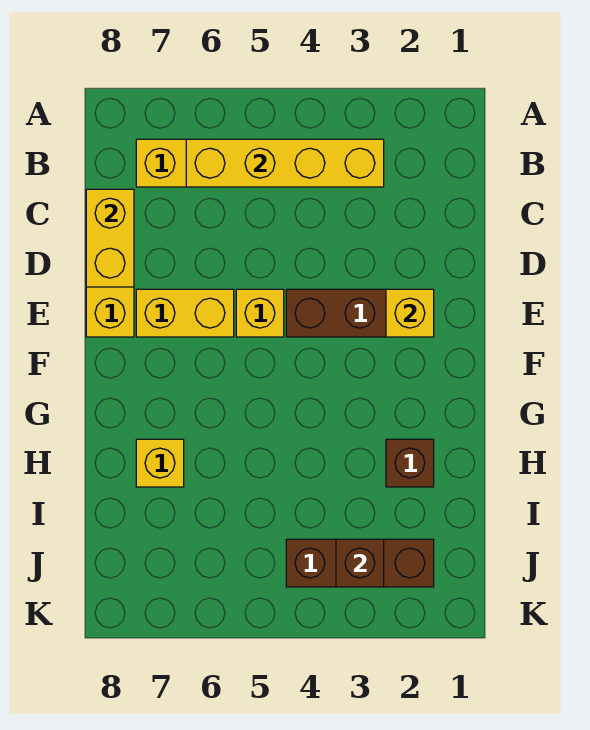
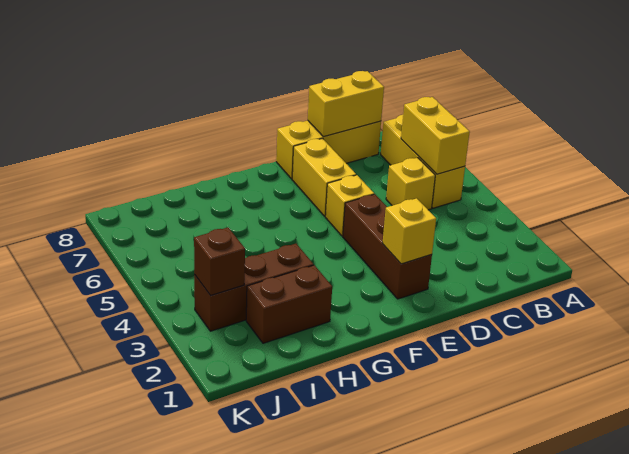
yellow 1x4 brick [186,139,384,187] -> yellow 1x2 brick [401,97,470,174]
brown 1x1 brick [386,439,434,487] -> brown 1x2 brick [246,265,332,343]
yellow 1x1 brick [136,439,184,487] -> yellow 1x1 brick moved to [386,158,435,210]
brown 1x3 brick [286,539,434,587] -> brown 1x3 brick turned to [194,244,314,331]

